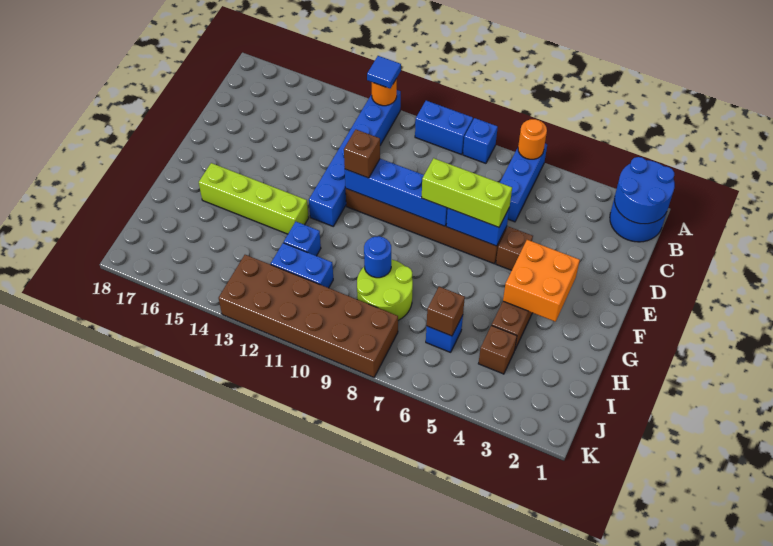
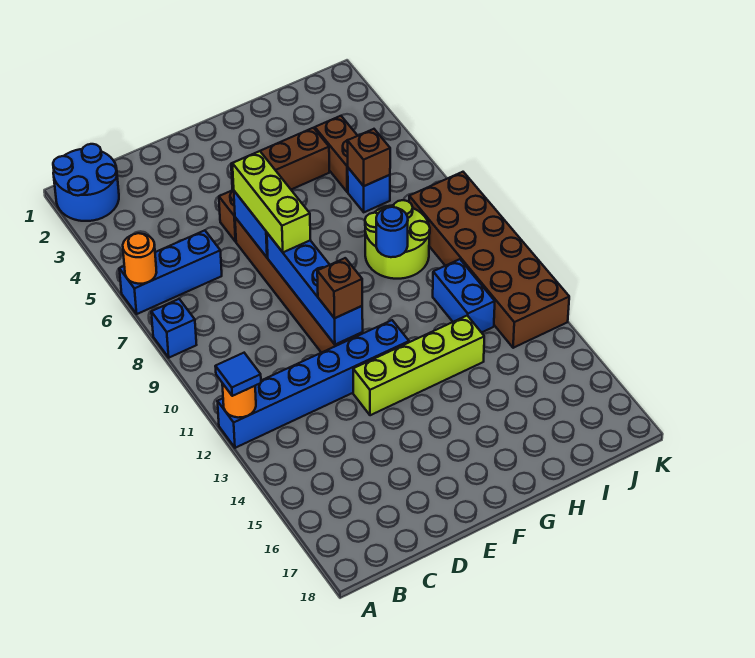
blue 2x2 round brick [615,157,675,224] -> none
blue 1x2 brick [415,101,473,155] -> none
orange 2x2 brick [503,240,580,322] -> none
lime 1x4 brick [199,163,309,234] -> lime 1x4 brick turned to [353,316,484,415]
blue 1x1 brick [284,222,321,256] -> none
brown 1x1 brick [478,326,517,374] -> brown 1x2 brick [315,116,358,192]

